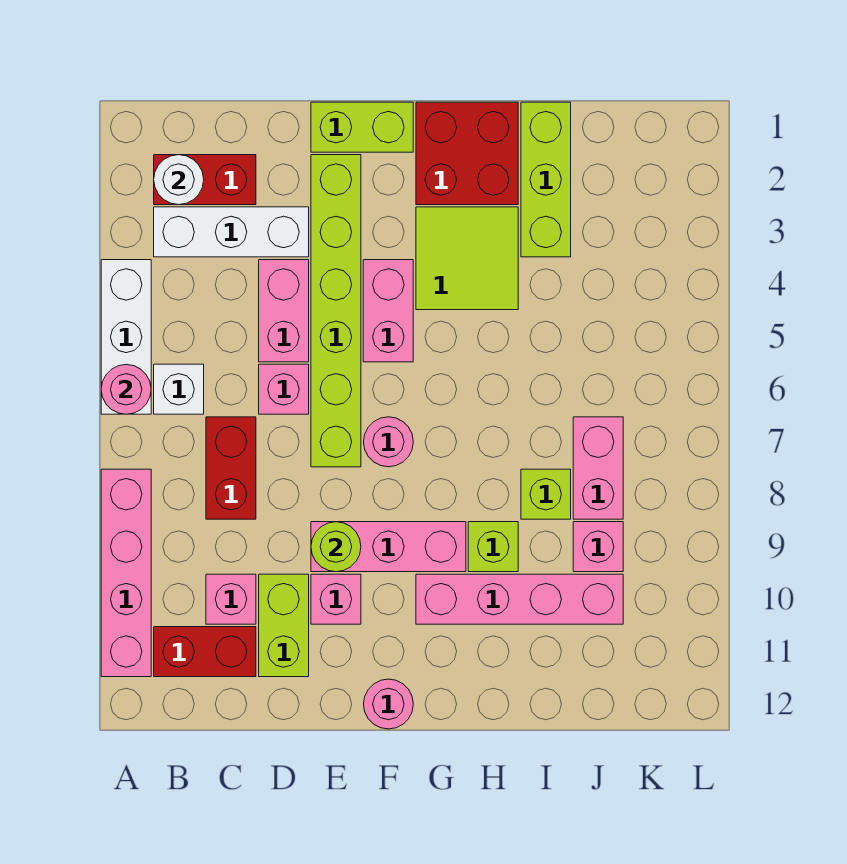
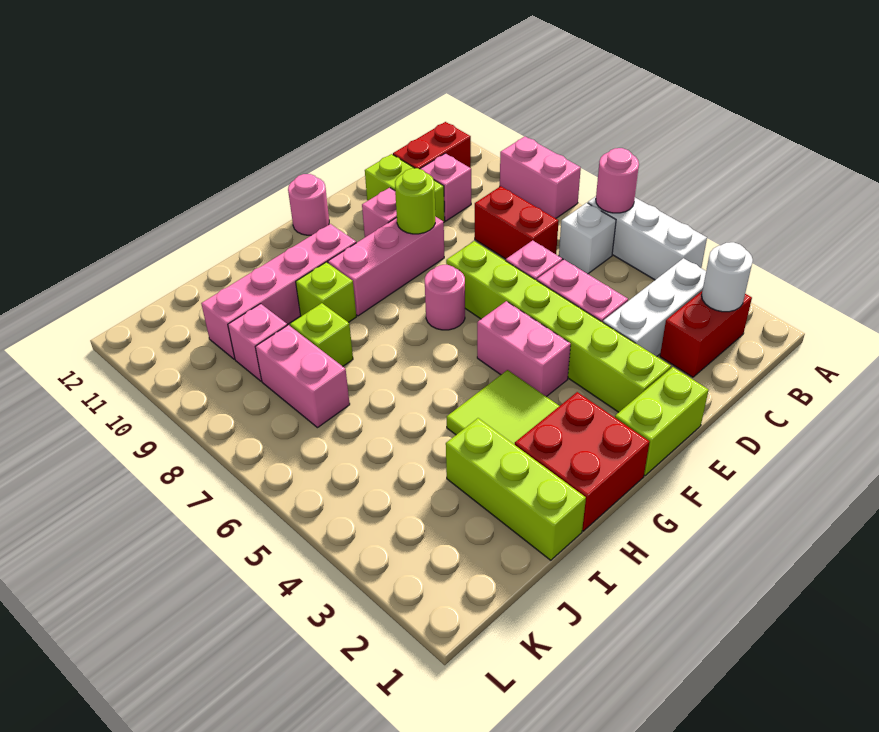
pink 1x4 brick [101,469,151,677] -> pink 1x2 brick [500,137,581,218]

